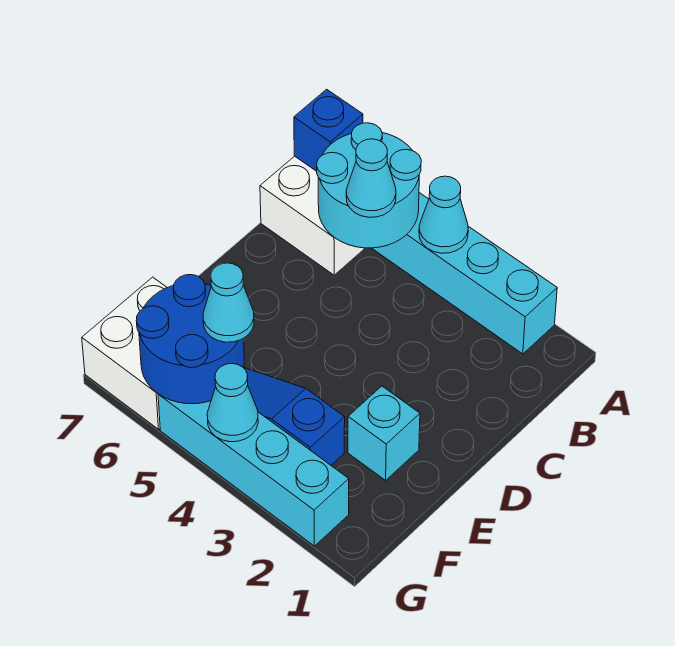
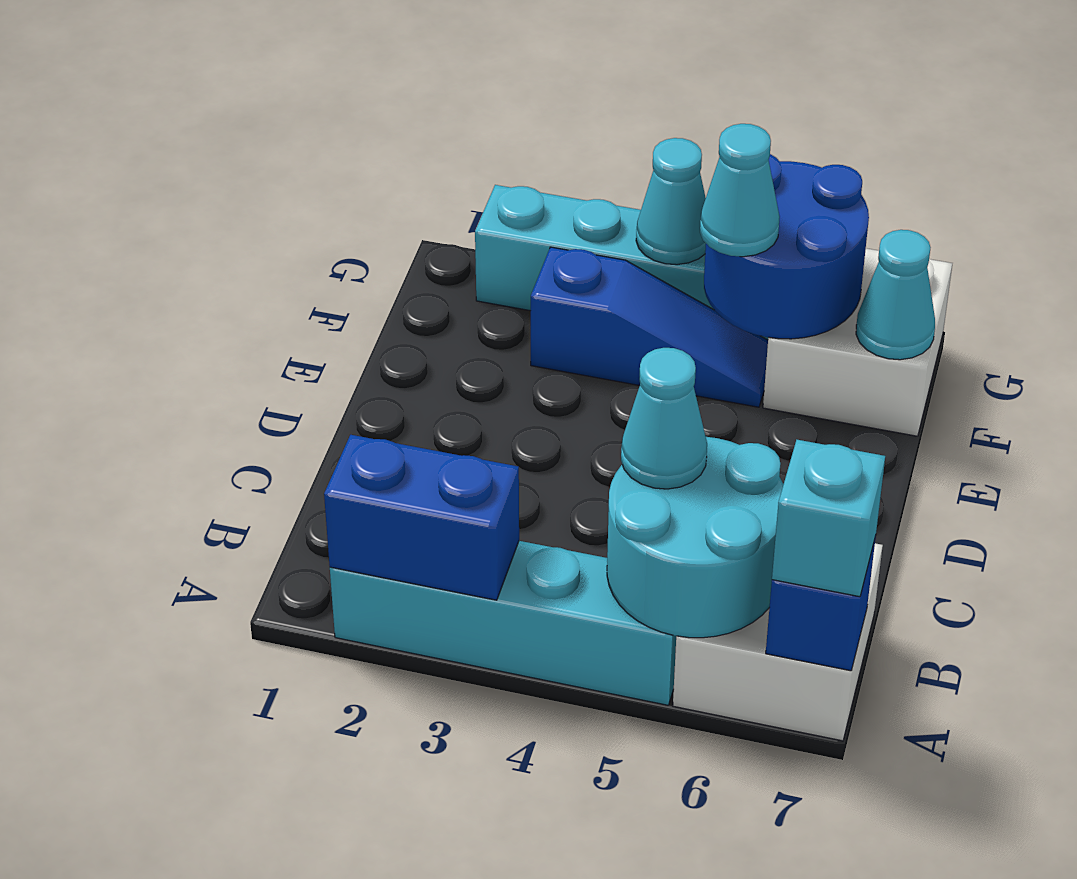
none -> blue 1x2 brick [324,435,519,600]
cyan 1x1 cone [419,176,468,253] -> cyan 1x1 cone moved to [856,230,935,360]
cyan 1x1 brick [348,386,420,480] -> cyan 1x1 brick moved to [772,440,885,597]

